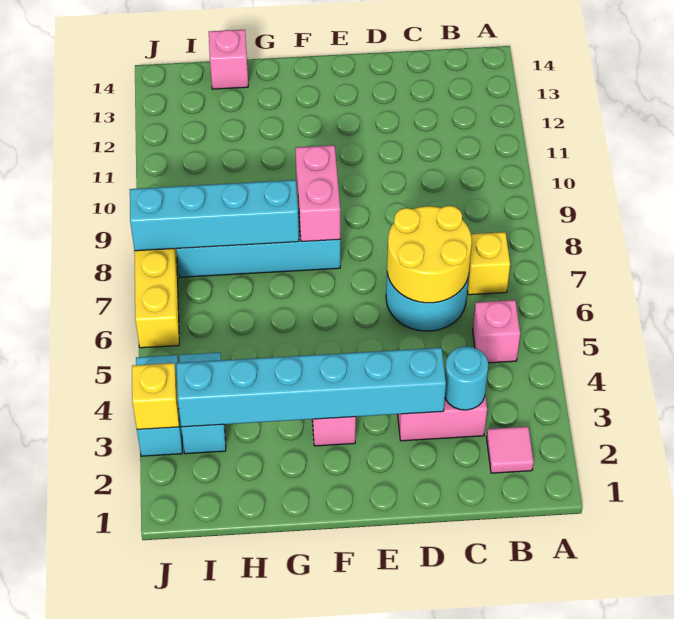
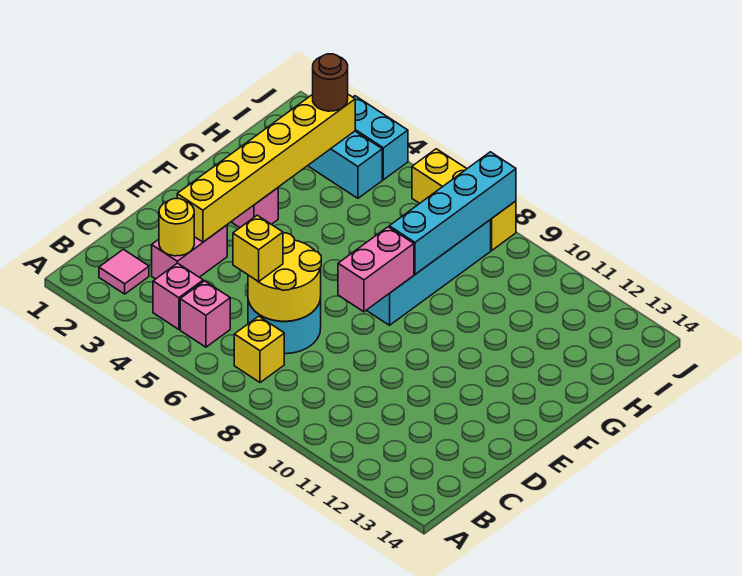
cyan 1x1 round brick [445,346,488,410] -> yellow 1x1 round brick [159,199,194,256]
cyan 1x6 brick [177,348,446,427] -> yellow 1x6 brick [177,94,355,242]
pink 1x2 brick [295,145,340,242] -> pink 1x2 brick turned to [338,227,414,312]
pink 1x1 brick [209,30,248,89] -> pink 1x1 brick moved to [153,263,203,329]
none -> brown 1x1 round brick [313,54,348,111]
yellow 1x1 brick [132,363,179,429] -> yellow 1x1 brick moved to [233,215,283,282]

